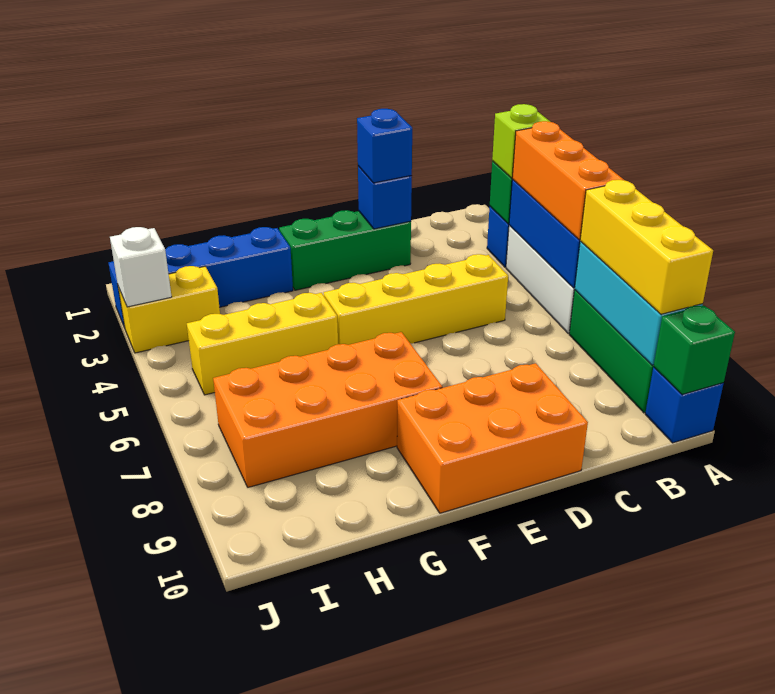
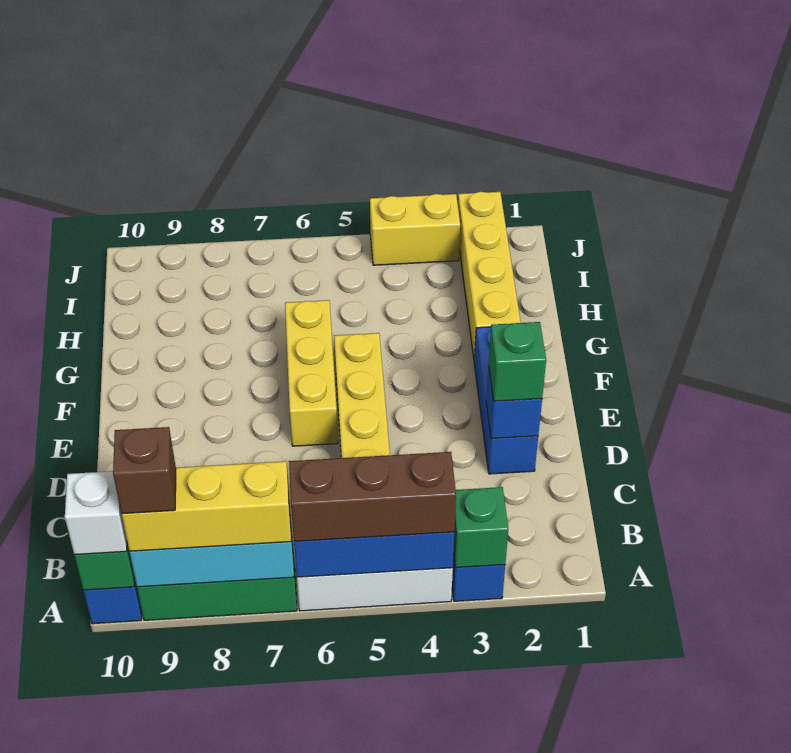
lime 1x1 brick [492,104,550,178] -> none
orange 1x3 brick [512,121,624,240] -> brown 1x3 brick [289,452,456,541]
none -> brown 1x1 brick [113,427,176,514]
green 1x3 brick [279,210,411,290] -> blue 1x3 brick [474,327,538,474]
blue 1x1 brick [357,109,412,183] -> green 1x1 brick [489,322,546,401]
orange 2x3 brick [397,363,588,513] -> none
orange 2x4 brick [213,332,442,487] -> none
blue 1x4 brick [109,227,293,328] -> yellow 1x4 brick [458,192,521,360]
yellow 1x3 brick [187,293,338,395] -> yellow 1x3 brick moved to [285,300,338,446]
yellow 1x2 brick [118,266,220,353] -> yellow 1x2 brick turned to [370,194,460,265]
white 1x1 brick [110,227,172,307] -> white 1x1 brick moved to [65,471,127,555]

